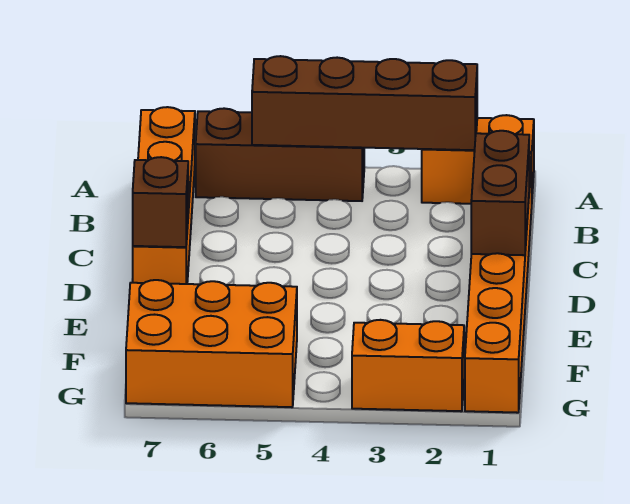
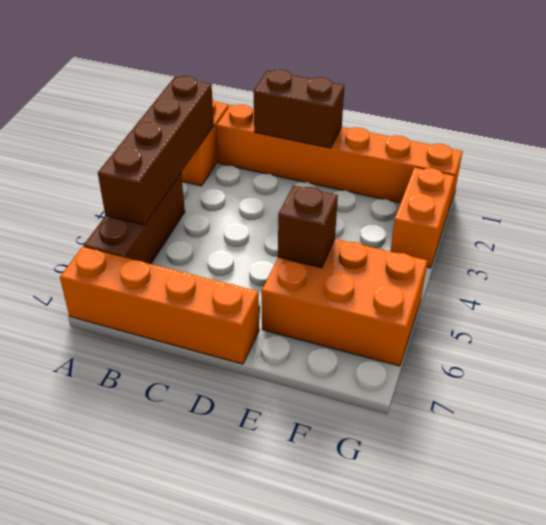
brown 1x1 brick [133,157,188,247] -> brown 1x1 brick moved to [278,185,338,268]
orange 2x3 brick [126,280,297,407] -> orange 2x3 brick turned to [262,239,427,366]

